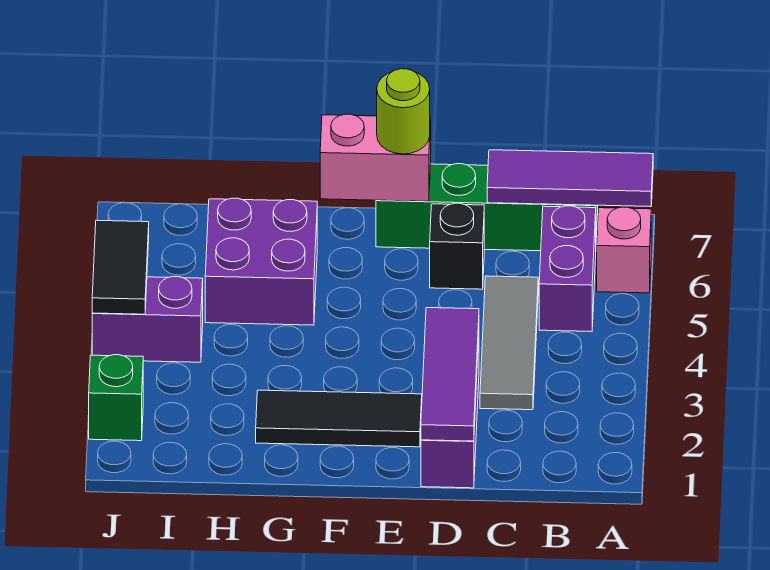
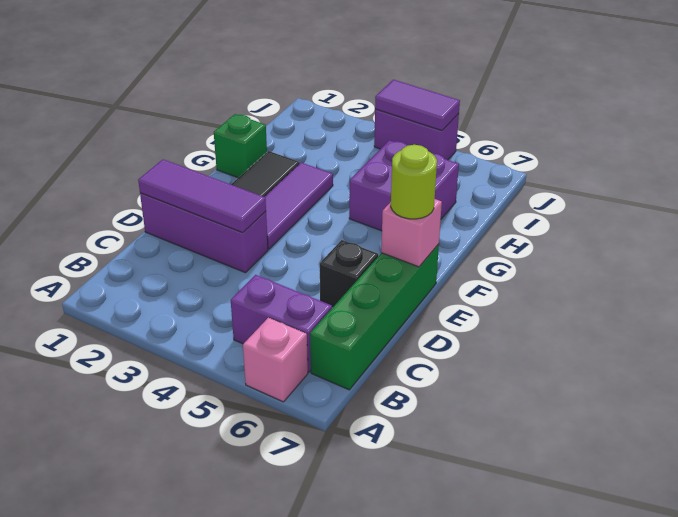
purple 1x3 tile [487,150,653,207] -> purple 1x3 tile moved to [265,163,333,249]
grey 1x3 tile [480,276,538,410] -> none
pink 1x2 brick [320,114,431,201] -> pink 1x1 brick [381,199,442,267]
purple 1x2 brick [92,277,203,362] -> purple 1x2 brick turned to [374,109,459,160]
green 1x1 brick [89,355,143,441] -> green 1x1 brick moved to [214,114,267,178]
black 1x2 tile [92,220,149,314] -> purple 1x2 tile [375,80,460,131]

